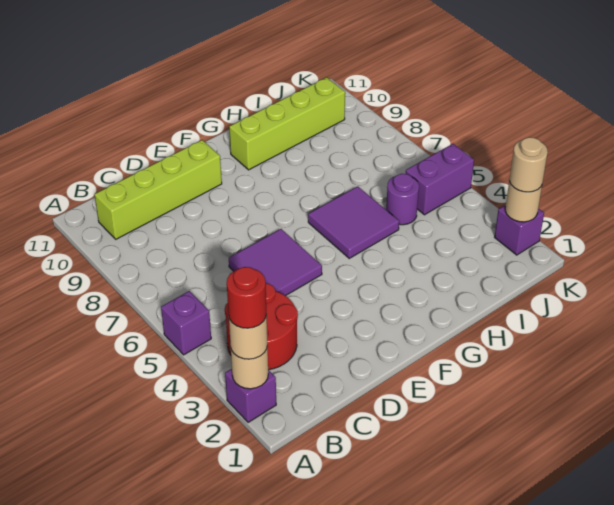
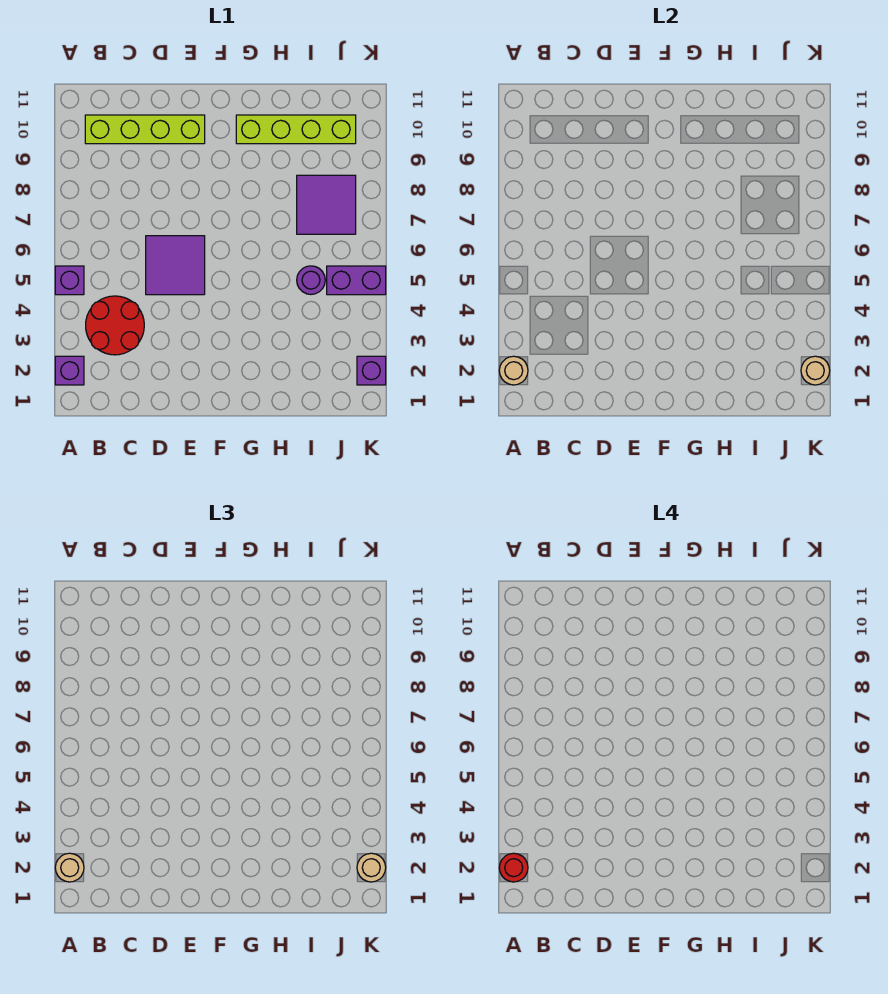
purple 2x2 tile [308,186,399,258] -> purple 2x2 tile moved to [297,175,356,234]

